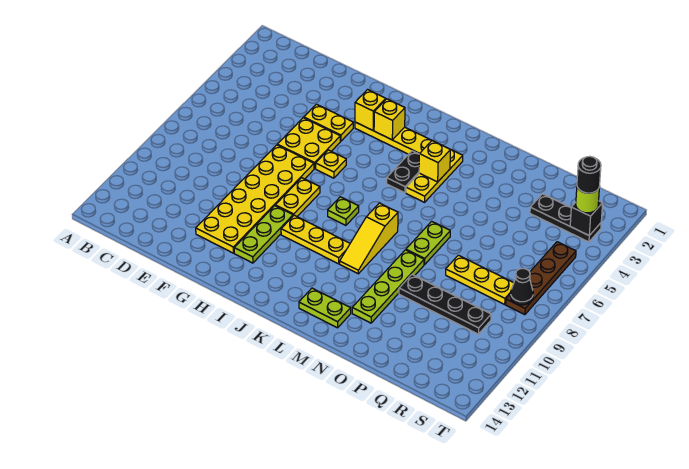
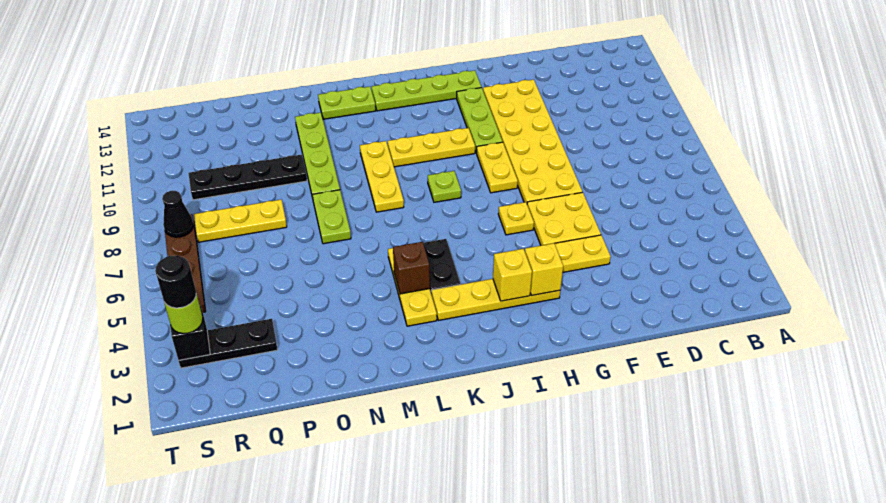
none -> lime 1x4 plate [372,71,481,111]
yellow 1x1 brick [419,141,450,182] -> brown 1x1 brick [393,242,430,294]
yellow 1x3 slope [340,203,398,274] -> yellow 1x3 plate [360,141,404,212]

